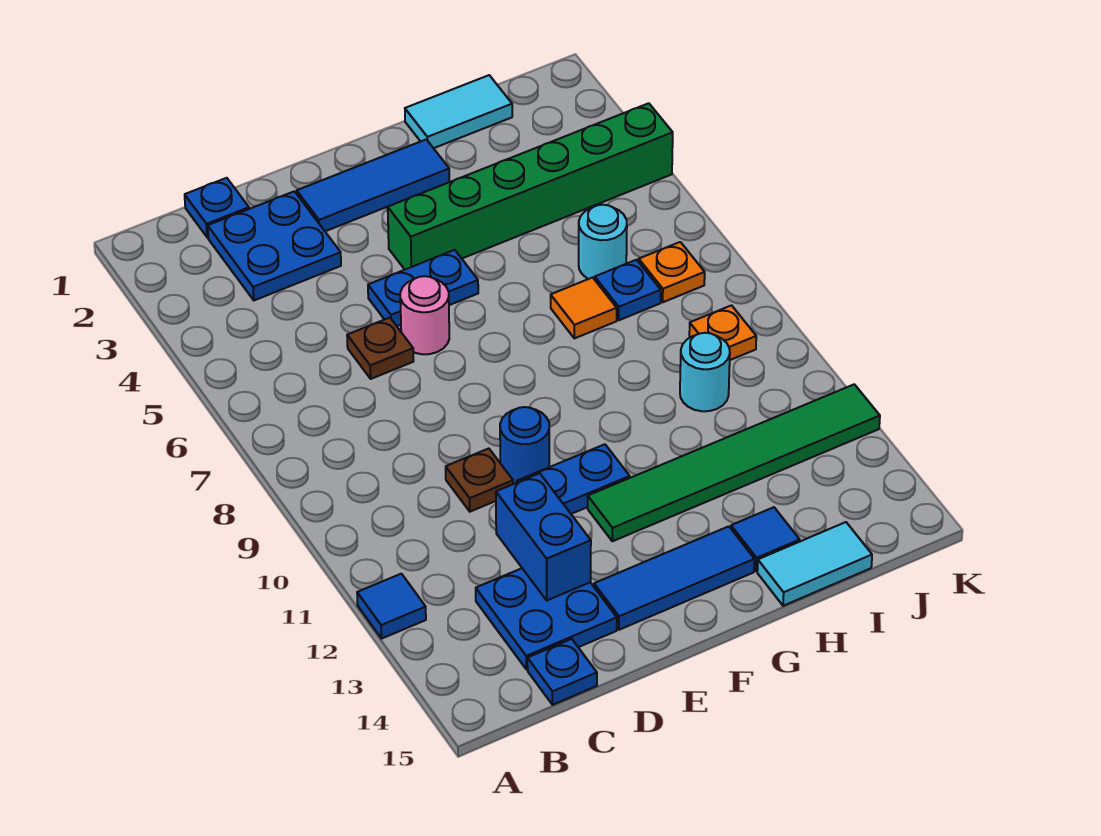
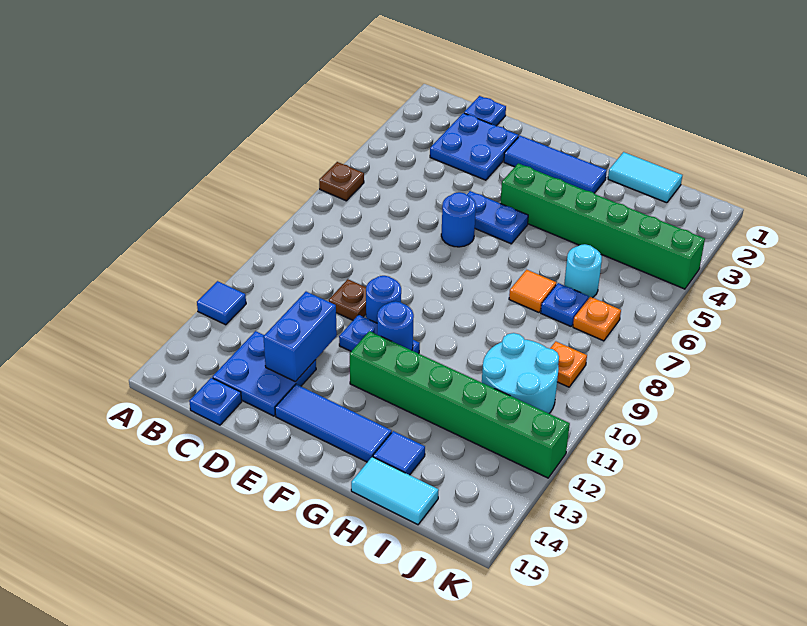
brown 1x1 plate [347,318,413,379] -> brown 1x1 plate moved to [319,162,364,201]
pink 1x1 round brick [400,276,449,354] -> blue 1x1 round brick [441,192,476,247]
none -> blue 1x1 round brick [377,301,414,350]
green 1x6 tile [588,384,880,541] -> green 1x6 brick [350,331,570,478]
cyan 1x1 round brick [680,333,730,411] -> cyan 2x2 round brick [482,333,559,413]

